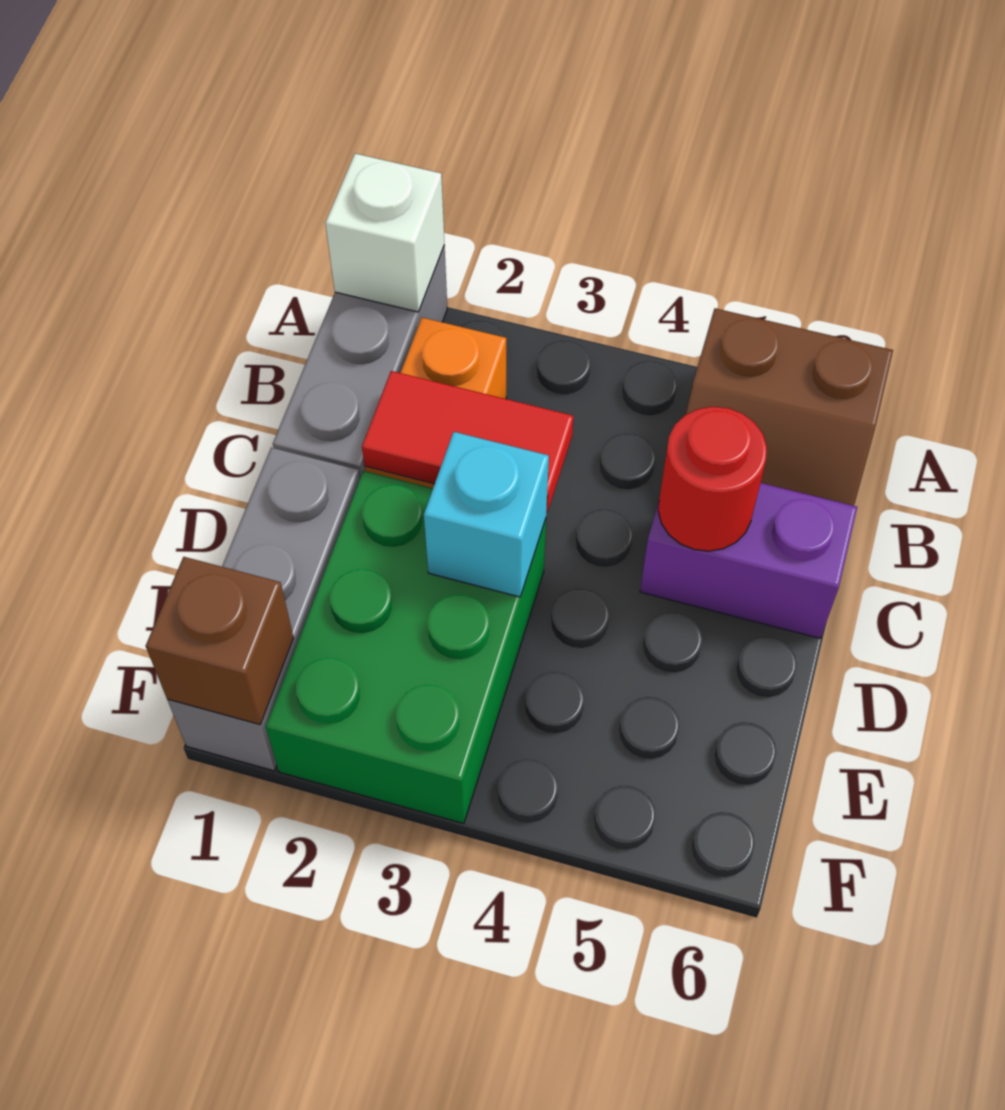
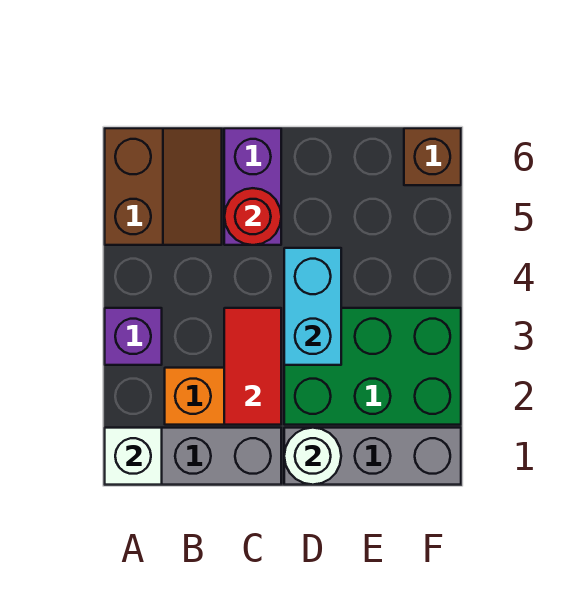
none -> purple 1x1 brick [105,308,162,365]
none -> white 1x1 round brick [284,428,341,485]
cyan 1x1 brick [424,432,549,597] -> cyan 1x2 brick [284,248,341,365]
brown 1x1 brick [146,557,294,724] -> brown 1x1 brick moved to [404,128,461,185]

